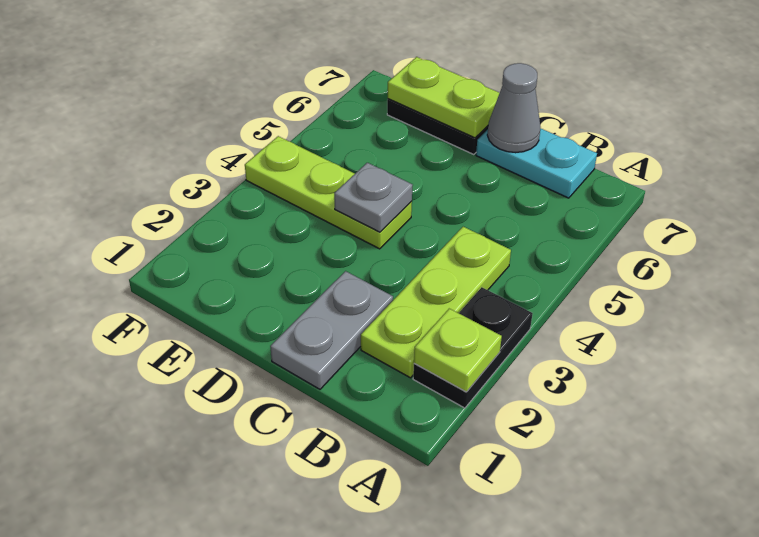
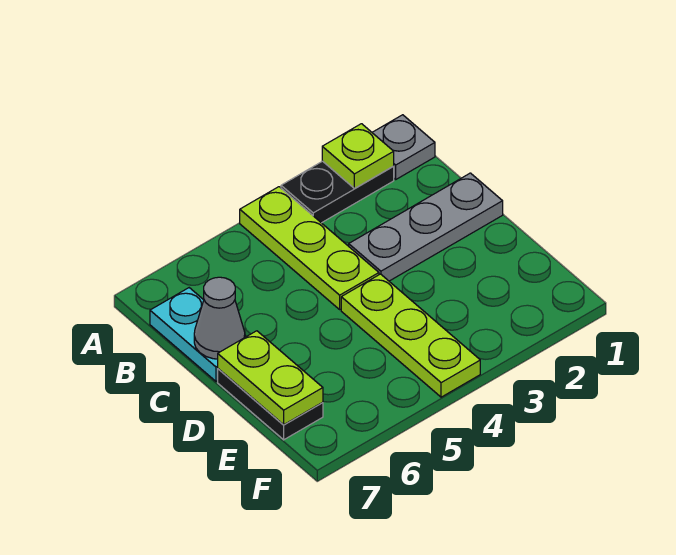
lime 1x3 plate [361,227,511,378] -> lime 1x3 plate turned to [240,187,379,309]
grey 1x2 plate [270,271,393,389] -> grey 1x3 plate [349,173,503,281]
grey 1x1 plate [334,163,413,232] -> grey 1x1 plate moved to [372,115,435,179]

